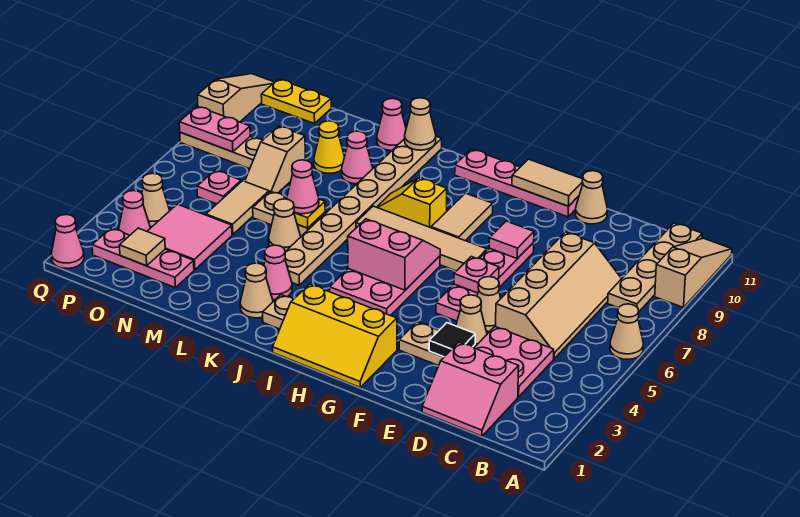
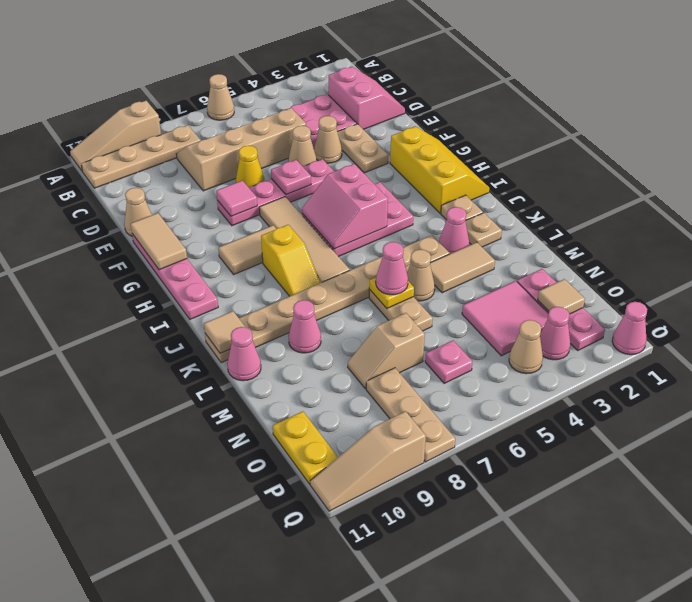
black 1x1 tile [429,323,475,357] -> none
tan 1x1 cone [240,263,273,318] -> tan 1x1 plate [465,213,502,247]
tan 1x1 cone [405,98,436,150] -> tan 1x1 tile [204,311,246,354]
yellow 1x1 cone [314,121,345,173] -> yellow 1x1 cone moved to [236,146,264,187]
tan 1x2 tile [206,181,269,235] -> tan 1x2 tile moved to [430,242,495,293]
tan 1x2 slope [245,126,305,193] -> tan 1x2 slope turned to [348,313,425,389]
pink 1x2 plate [179,106,250,152] -> none

